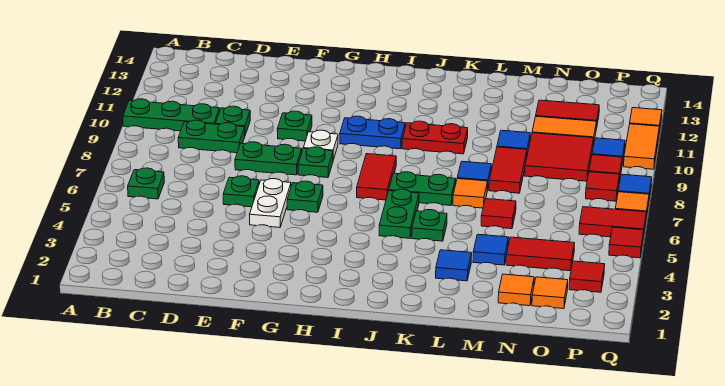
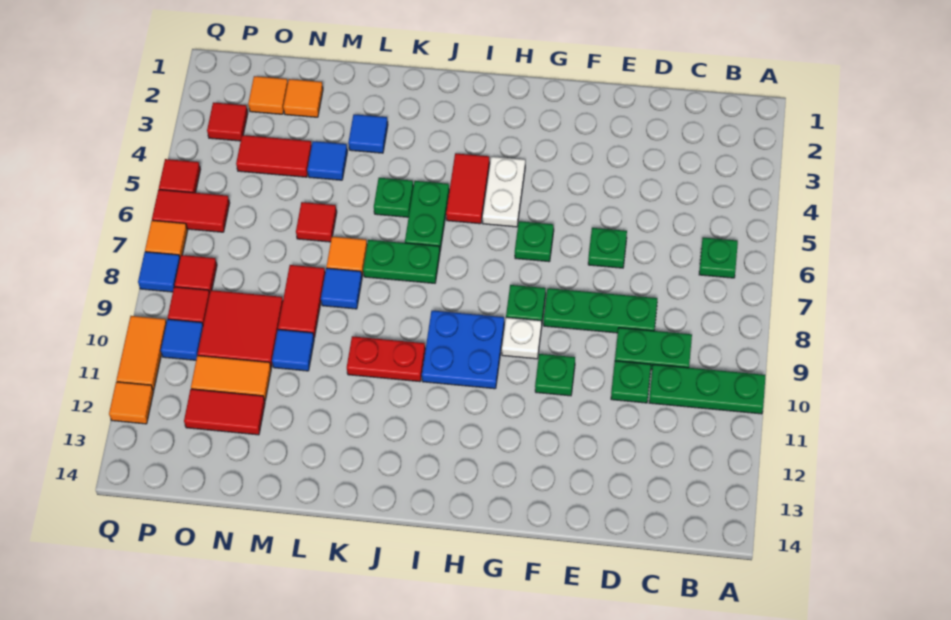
green 1x2 plate [235,142,302,175] -> green 1x3 plate [543,288,657,333]
white 1x2 plate [250,179,291,227] -> white 1x2 plate moved to [482,156,525,227]
blue 1x2 plate [340,116,405,149] -> blue 2x2 plate [422,311,504,389]
red 1x2 tile [357,154,396,200] -> red 1x2 tile moved to [446,153,490,224]

